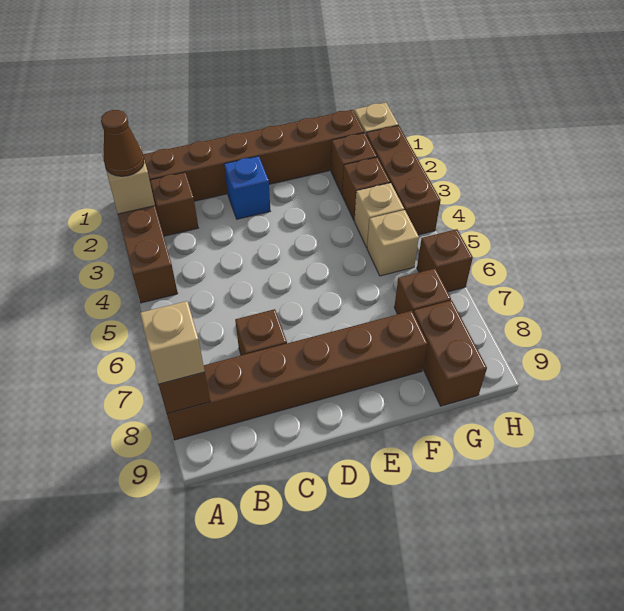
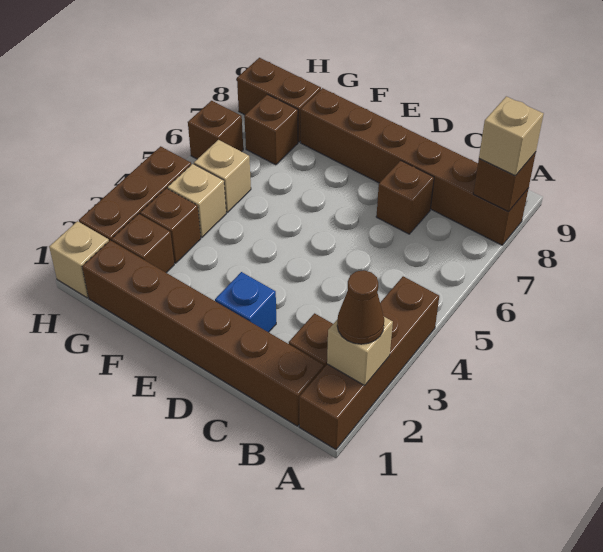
brown 1x2 brick [413,300,487,406] -> brown 1x2 brick turned to [237,58,321,142]

